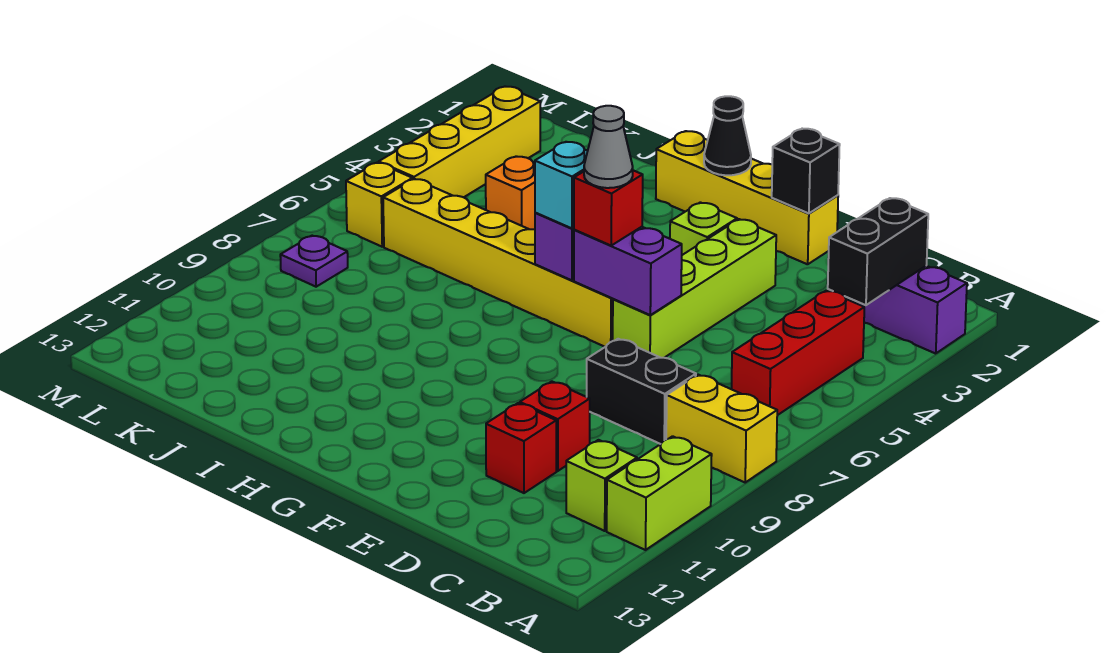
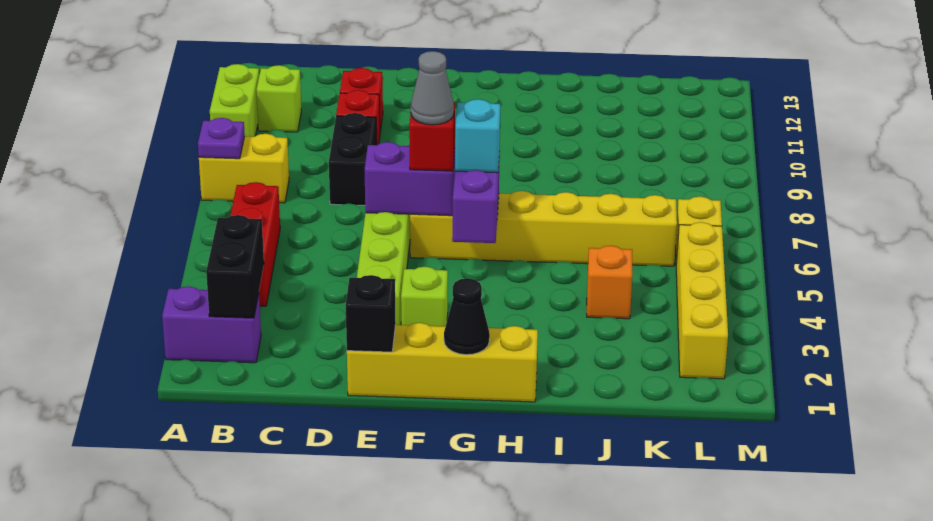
black 1x2 brick [587,339,696,444] -> black 1x2 brick turned to [329,113,377,205]
purple 1x1 plate [280,236,348,287] -> purple 1x1 plate moved to [198,118,245,159]

